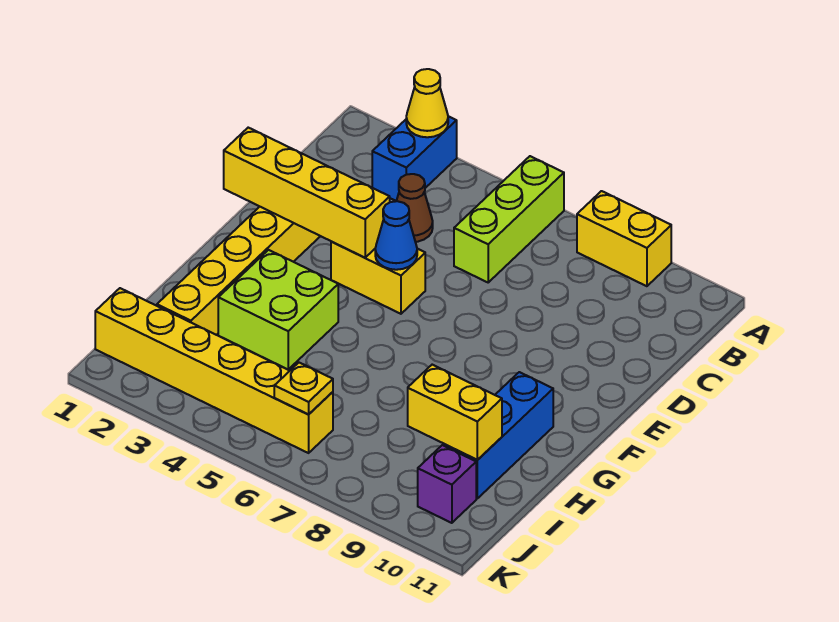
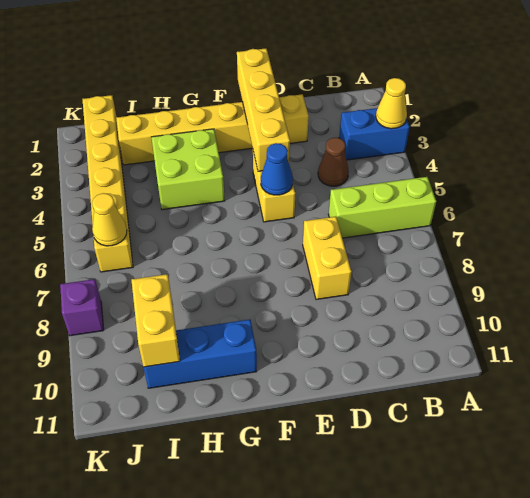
yellow 1x2 brick [577,191,671,286] -> yellow 1x2 brick moved to [303,217,351,300]
yellow 1x1 plate [274,363,333,415] -> yellow 1x1 cone [92,193,127,246]
purple 1x1 brick [418,445,476,523] -> purple 1x1 brick moved to [60,279,104,336]

